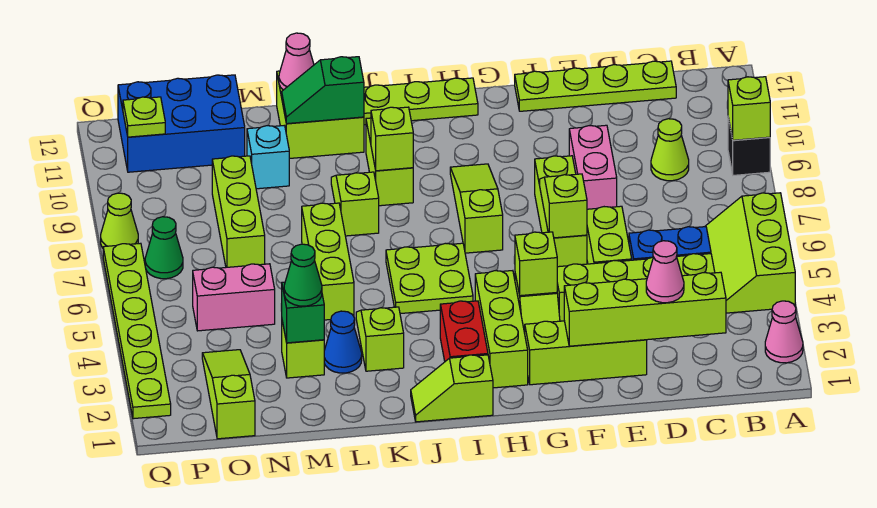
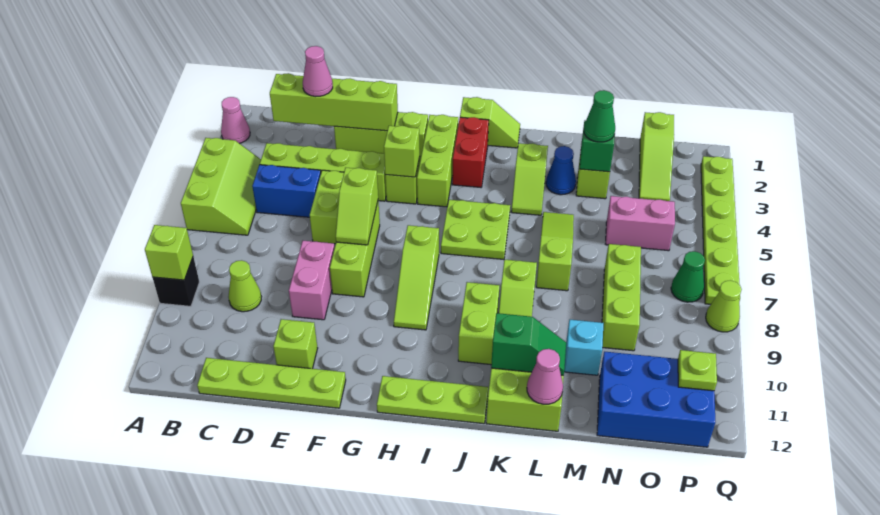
lime 1x1 brick [371,107,413,171] -> lime 1x1 brick moved to [273,319,318,369]
lime 1x3 brick [302,203,354,320] -> lime 1x3 slope [536,212,574,291]

